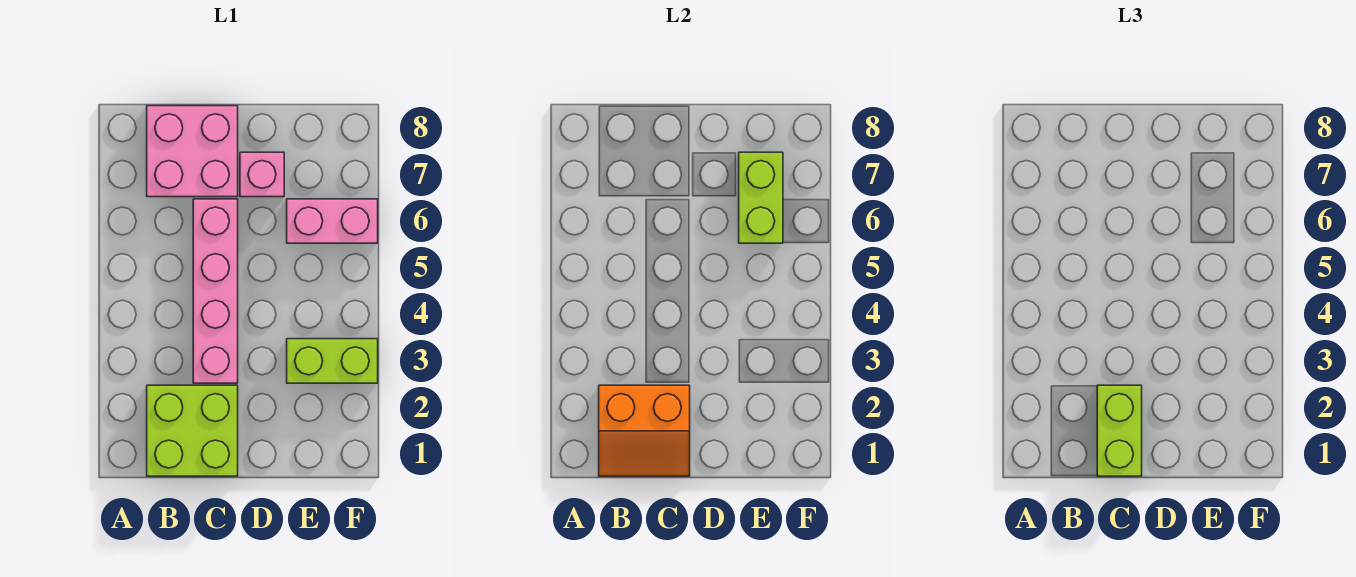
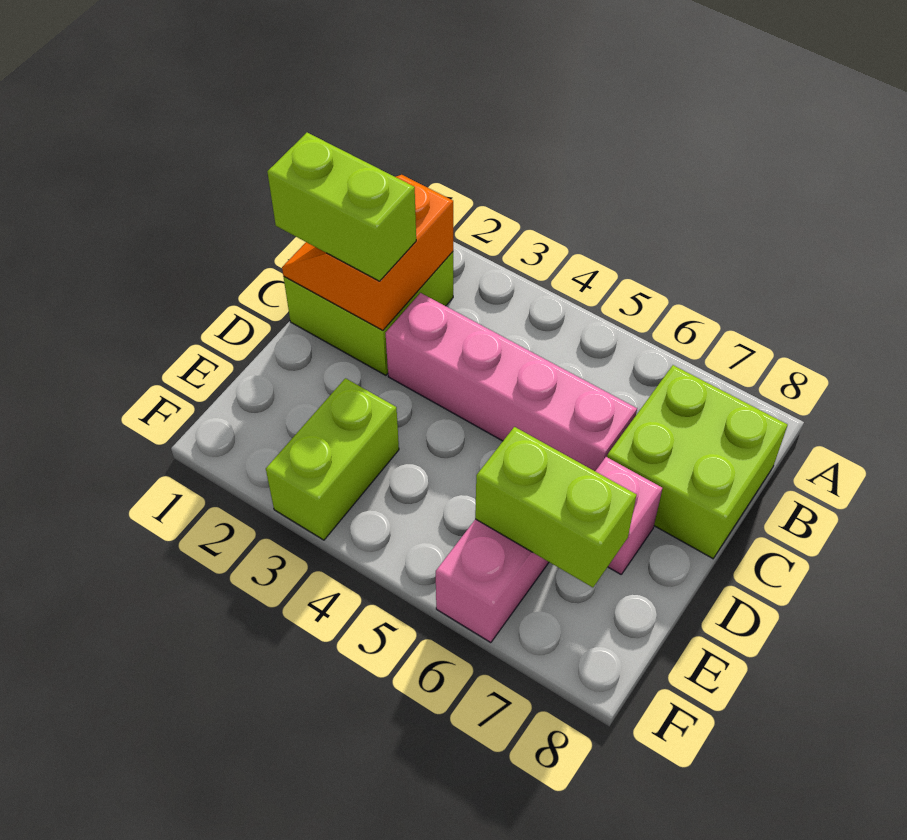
pink 2x2 brick [147,106,238,197] -> lime 2x2 brick [607,365,788,558]

